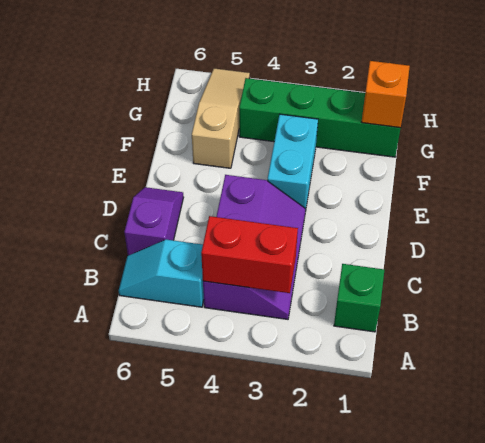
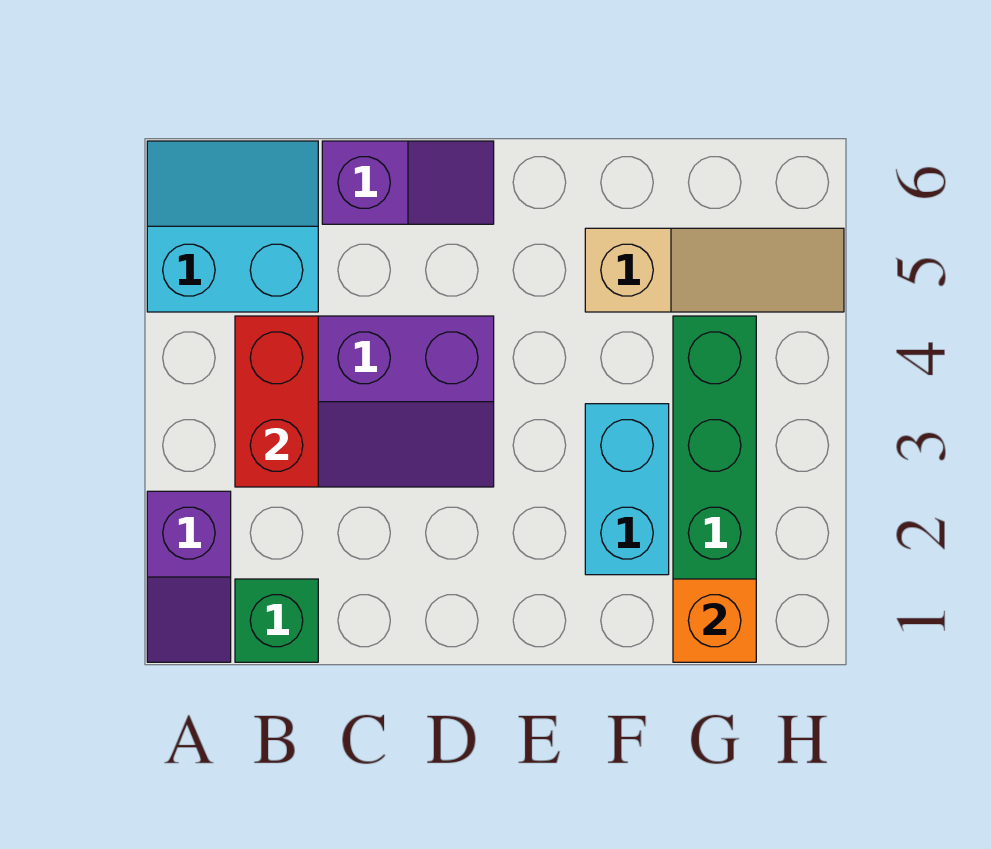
none -> purple 1x2 slope [147,491,231,662]
cyan 1x2 slope [119,239,204,307] -> cyan 2x2 slope [147,141,318,312]
cyan 1x2 brick [267,114,318,212] -> cyan 1x2 brick turned to [585,404,669,575]

